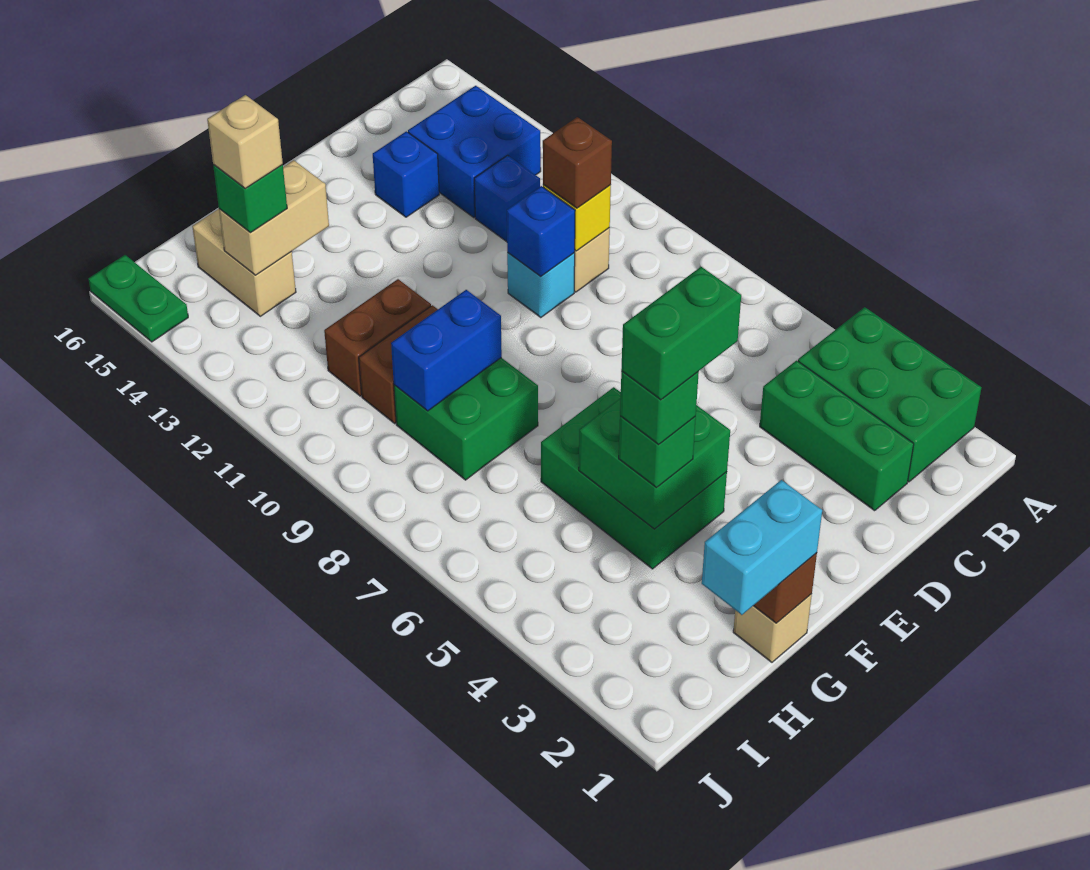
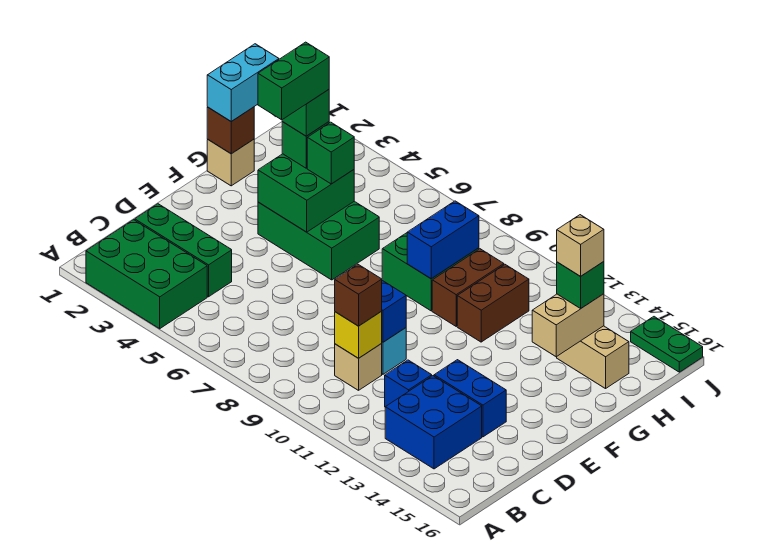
blue 1x1 brick [373,131,439,217] -> blue 1x2 brick [434,360,506,437]
none -> green 1x1 brick [307,122,354,184]

